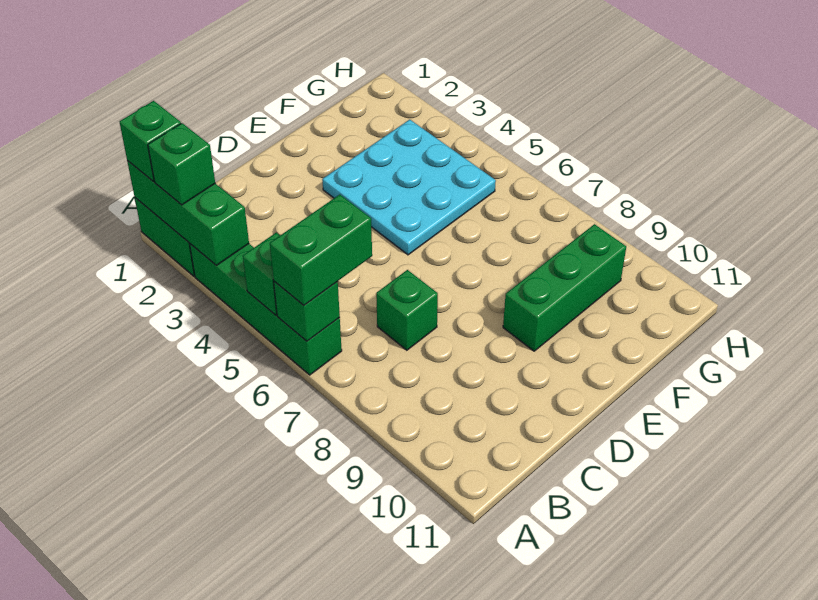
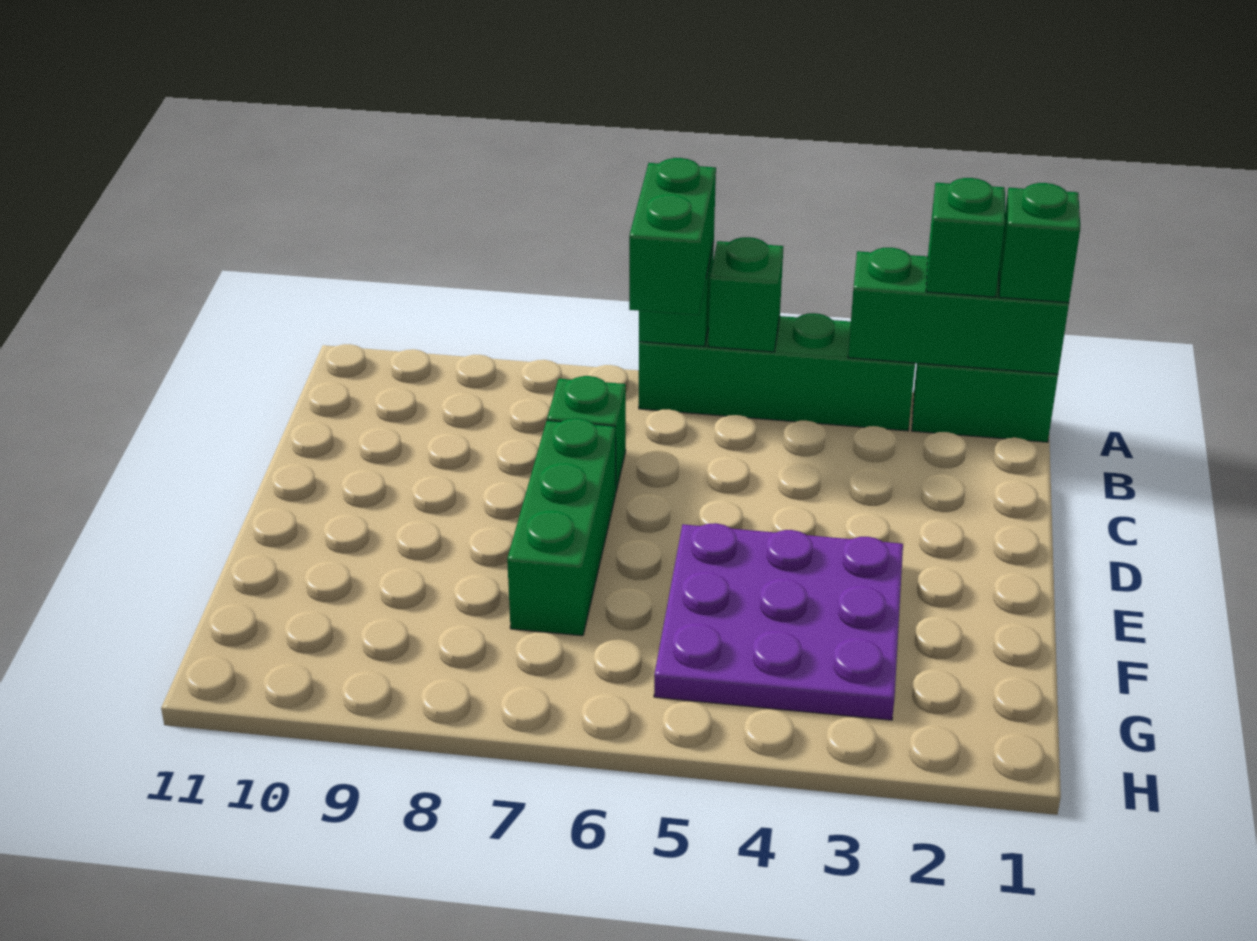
cyan 3x3 plate [322,120,496,255] -> purple 3x3 plate [654,523,903,720]
green 1x3 brick [503,224,626,351] -> green 1x3 brick moved to [507,418,616,636]

